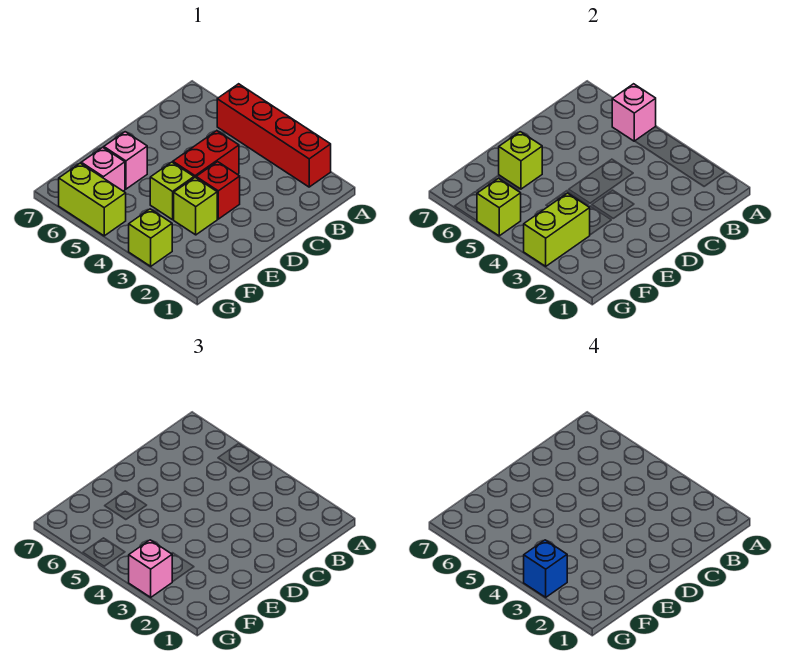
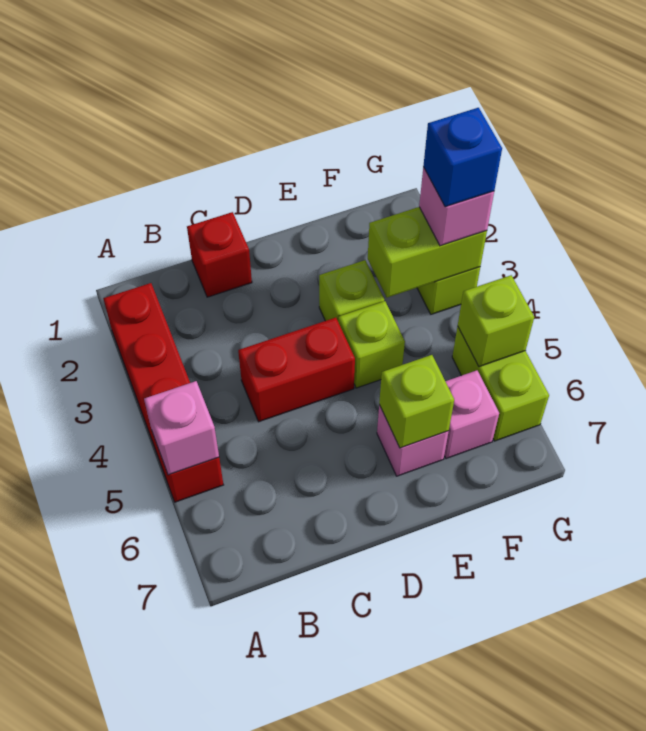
red 1x1 brick [196,162,240,219] -> red 1x1 brick moved to [187,212,252,297]

